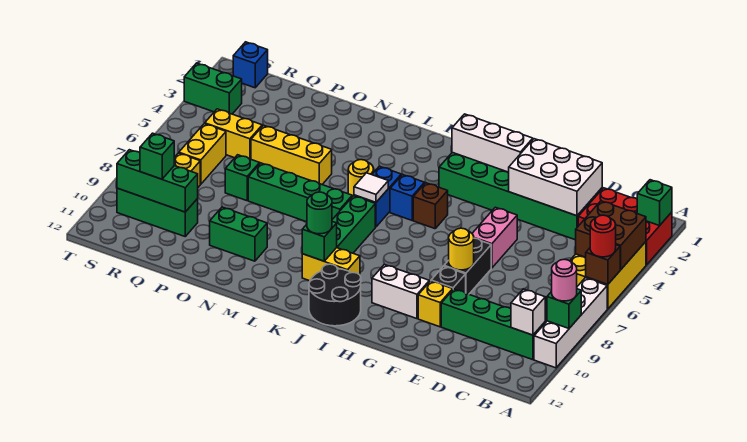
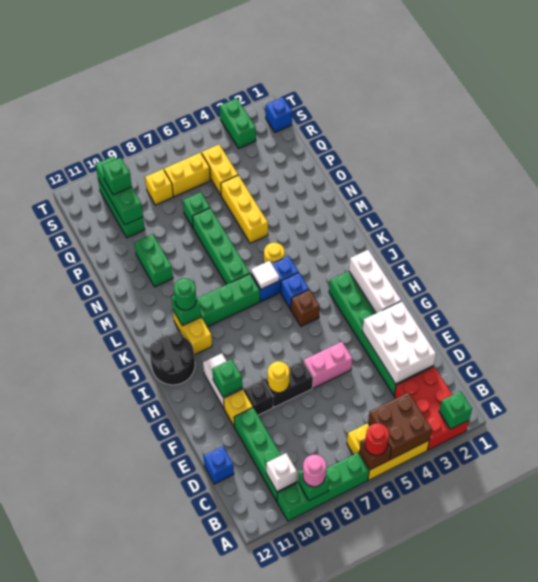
white 1x4 brick [534,278,607,368] -> green 1x4 brick [277,453,369,521]
none -> blue 1x1 brick [204,446,234,484]
none -> green 1x1 brick [212,359,242,397]

